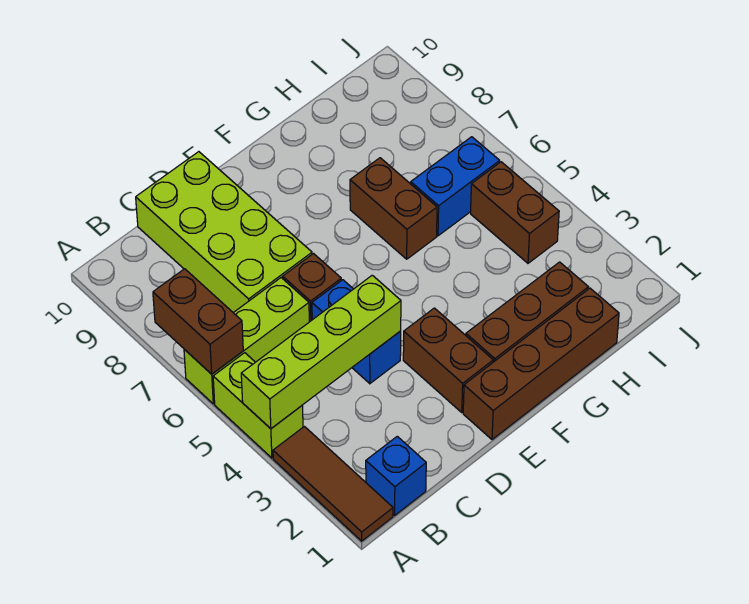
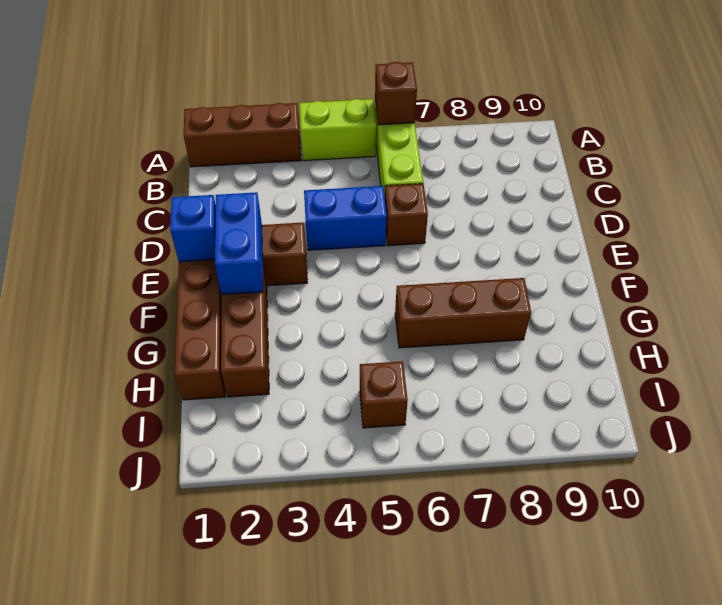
brown 1x3 tile [273,427,393,541] -> brown 1x3 brick [184,103,301,167]
lime 1x4 brick [241,275,401,429] -> none
brown 1x2 brick [153,269,243,374] -> brown 1x1 brick [375,62,417,125]
blue 1x1 brick [366,436,426,515] -> blue 1x1 brick moved to [170,195,216,262]
lime 2x4 brick [136,152,312,313] -> none
brown 1x2 brick [350,158,437,259] -> brown 1x3 brick [395,278,531,348]
blue 1x2 brick [411,137,500,236] -> blue 1x2 brick moved to [215,192,263,294]
brown 1x2 brick [471,162,559,263] -> brown 1x1 brick [360,361,408,428]

